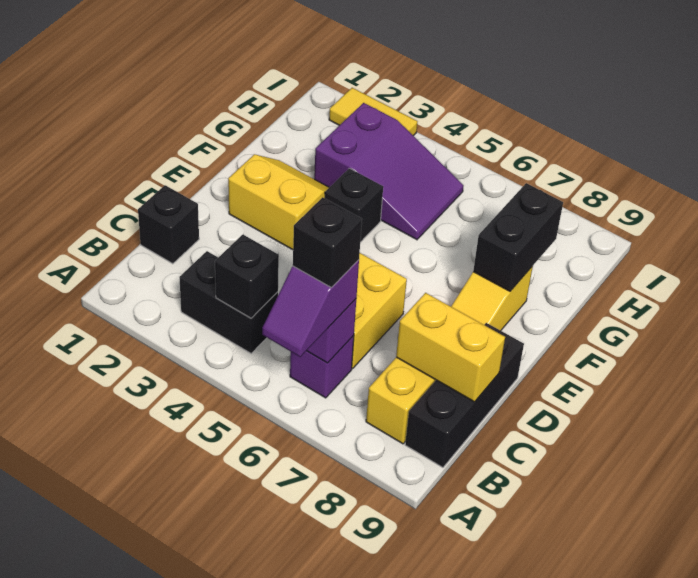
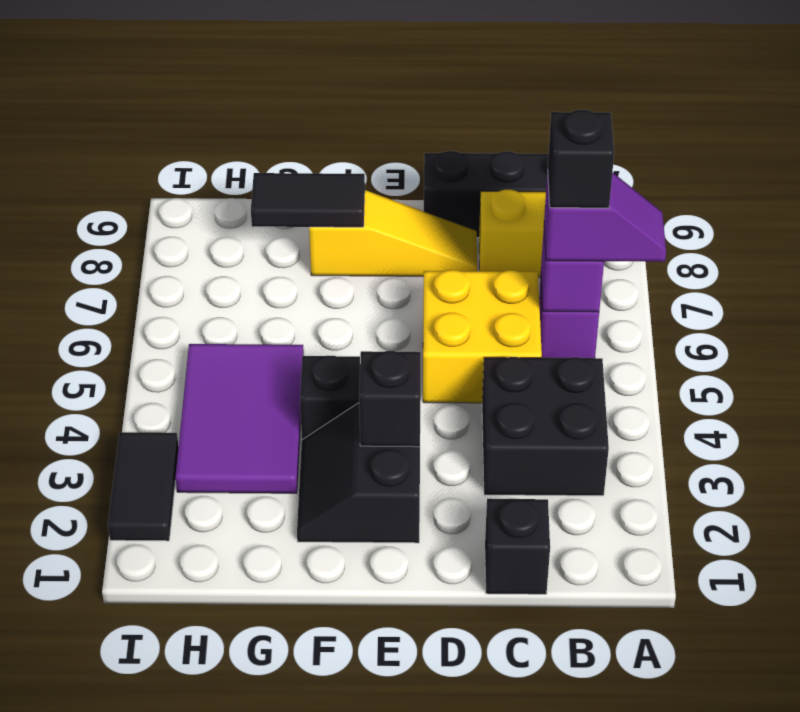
black 1x2 brick [179,251,278,353] -> black 2x2 brick [482,357,609,496]
black 1x1 brick [215,235,279,318] -> black 1x1 brick moved to [359,351,421,447]
yellow 1x2 brick [396,293,505,402] -> none
yellow 2x2 slope [228,154,329,250] -> black 2x2 slope [297,403,420,543]
black 1x2 brick [473,183,563,291] -> black 1x2 tile [251,173,365,227]
purple 2x3 slope [314,103,463,240] -> purple 2x3 tile [176,344,304,493]
yellow 1x2 tile [329,88,417,136] -> black 1x2 tile [108,432,179,541]

